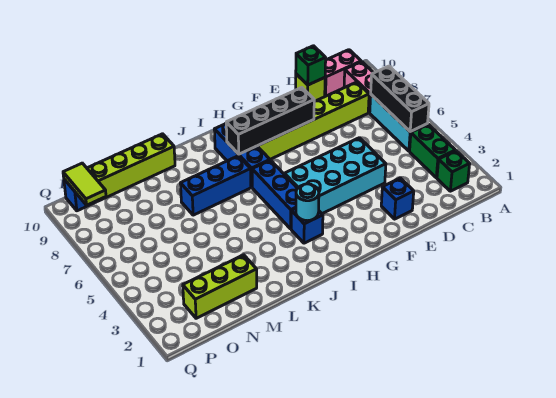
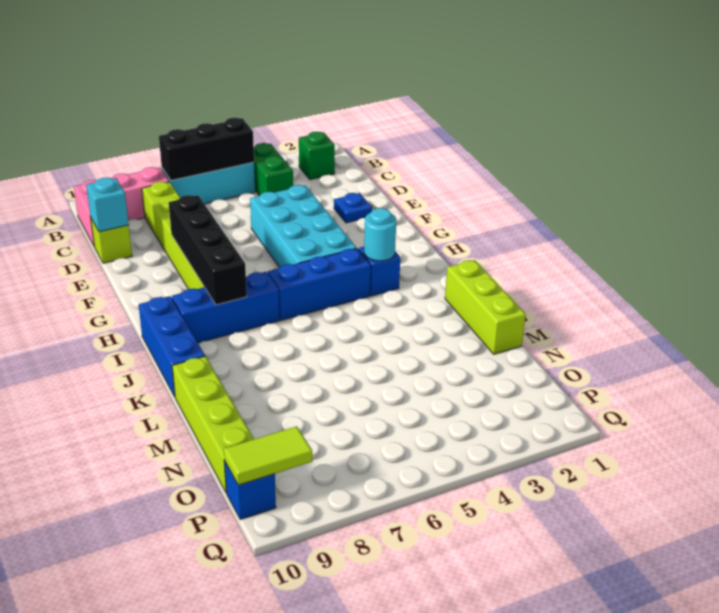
green 1x2 brick [410,124,455,178] -> green 1x2 brick turned to [254,143,293,196]
green 1x1 brick [296,46,326,85] -> cyan 1x1 brick [86,178,129,232]
blue 1x1 brick [381,178,414,219] -> blue 1x1 plate [334,193,372,223]
blue 1x3 brick [180,156,251,215] -> blue 1x3 brick moved to [139,296,205,397]
lime 1x3 brick [183,255,257,318] -> lime 1x3 brick moved to [445,260,526,354]

